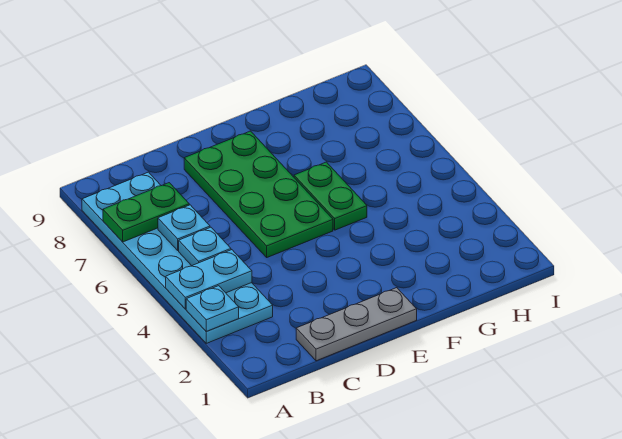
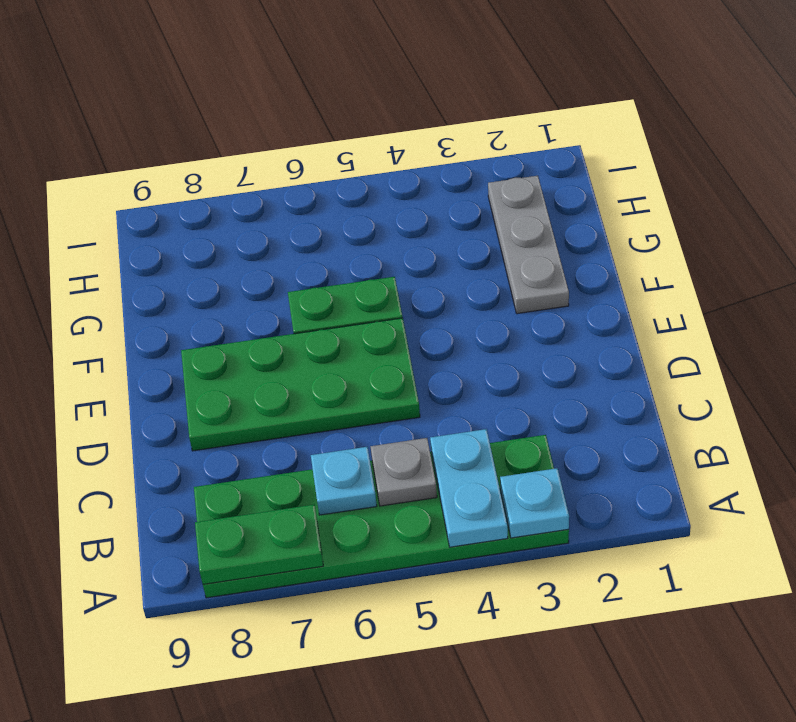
cyan 2x6 plate [82,172,273,343] -> green 2x6 plate [194,435,569,598]
green 1x2 plate [103,183,189,242] -> green 1x2 plate turned to [195,505,323,584]
cyan 1x1 plate [179,227,231,266] -> grey 1x1 plate [371,438,437,506]
grey 1x3 plate [296,288,417,361] -> grey 1x3 plate moved to [488,176,569,314]

